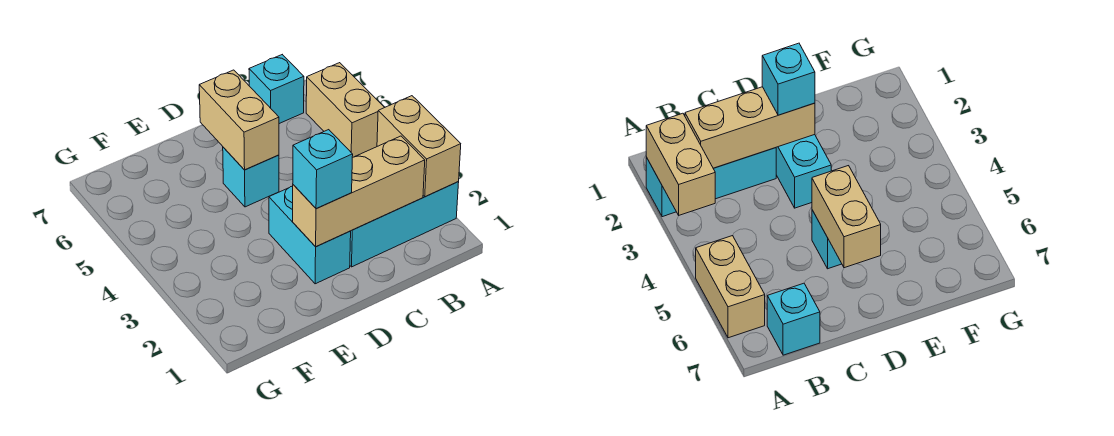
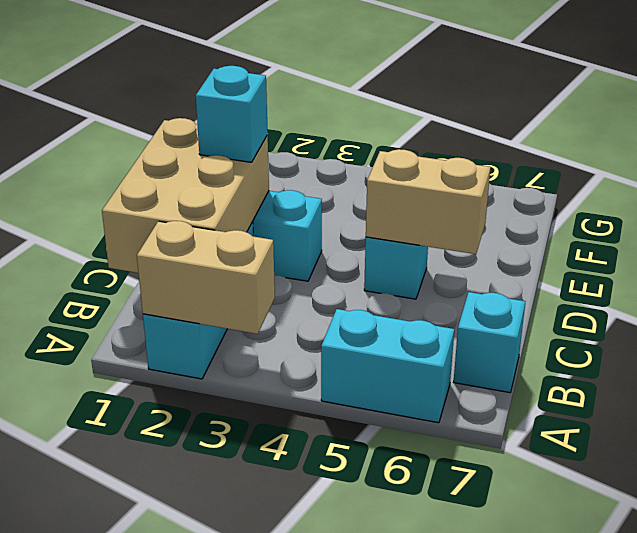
tan 1x2 brick [306,63,385,157] -> cyan 1x2 brick [321,309,454,423]
tan 1x3 brick [293,136,425,247] -> tan 2x3 brick [102,118,269,273]

